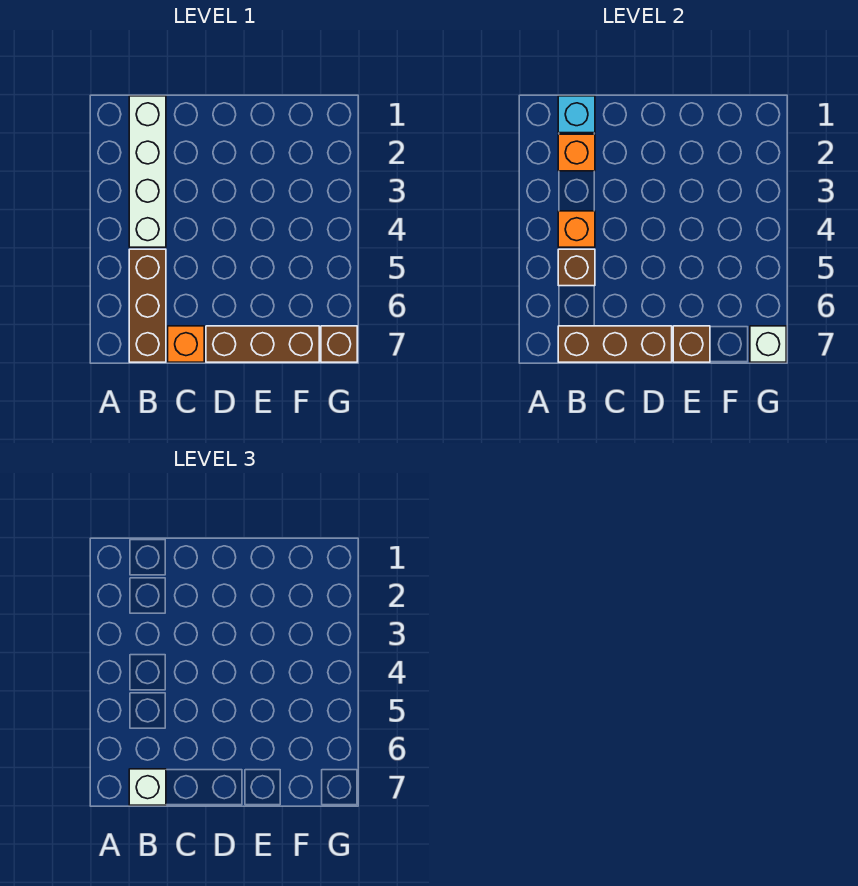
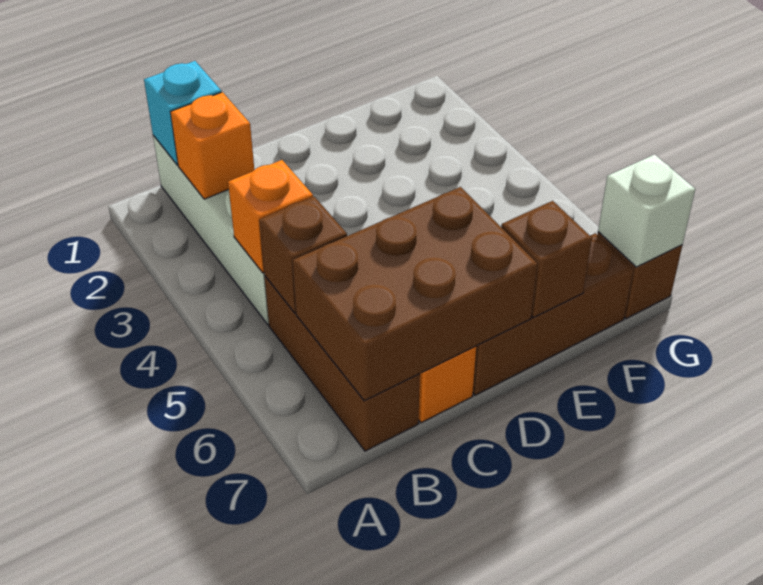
brown 1x3 brick [558,326,672,362] -> brown 2x3 brick [292,187,537,401]
white 1x1 brick [129,769,166,805] -> none

